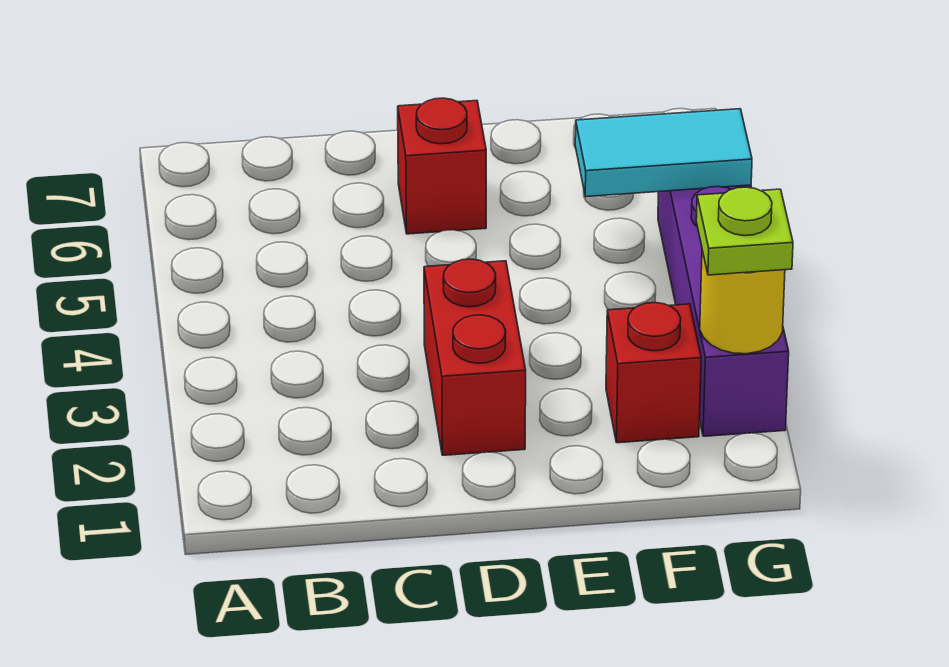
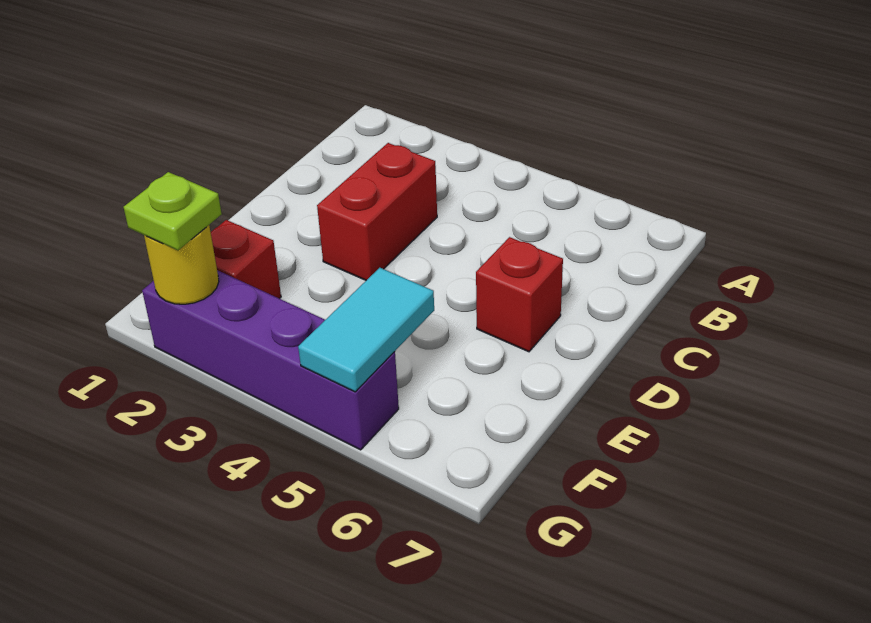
red 1x2 brick [424,259,526,455] -> red 1x2 brick turned to [317,143,437,280]

